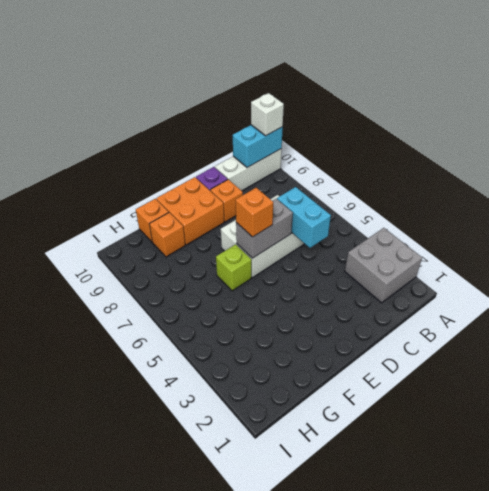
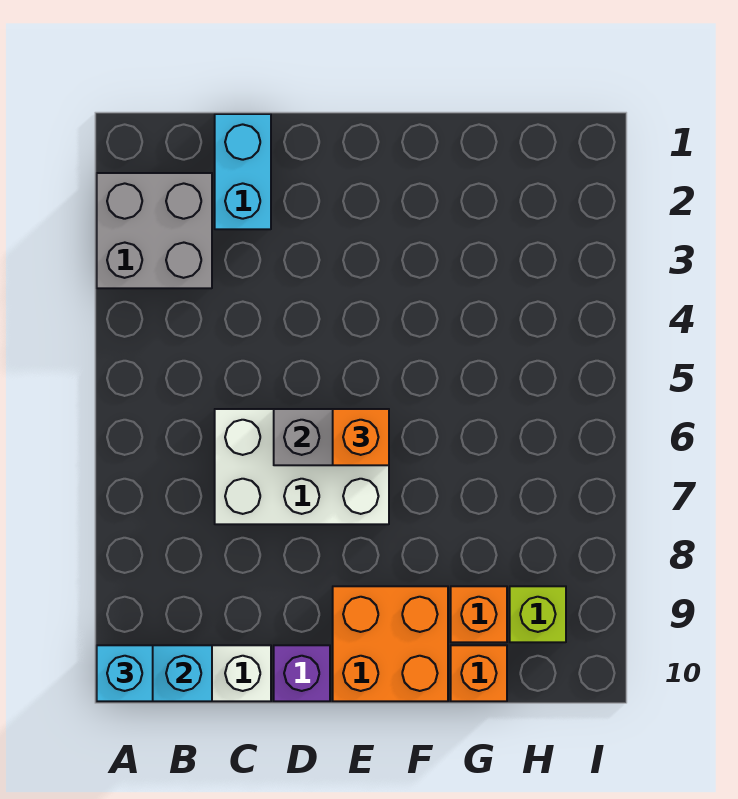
white 1x1 brick [251,93,284,136] -> cyan 1x1 brick [97,645,153,701]
cyan 1x2 brick [277,187,331,248] -> cyan 1x2 brick moved to [215,114,271,229]
orange 1x1 brick [210,179,243,222] -> none
lime 1x1 brick [216,244,251,291] -> lime 1x1 brick moved to [510,586,566,642]

